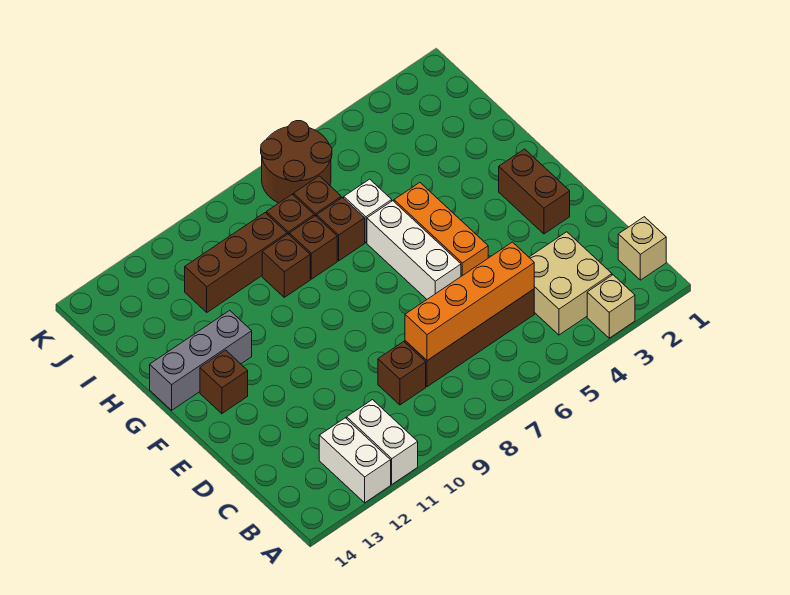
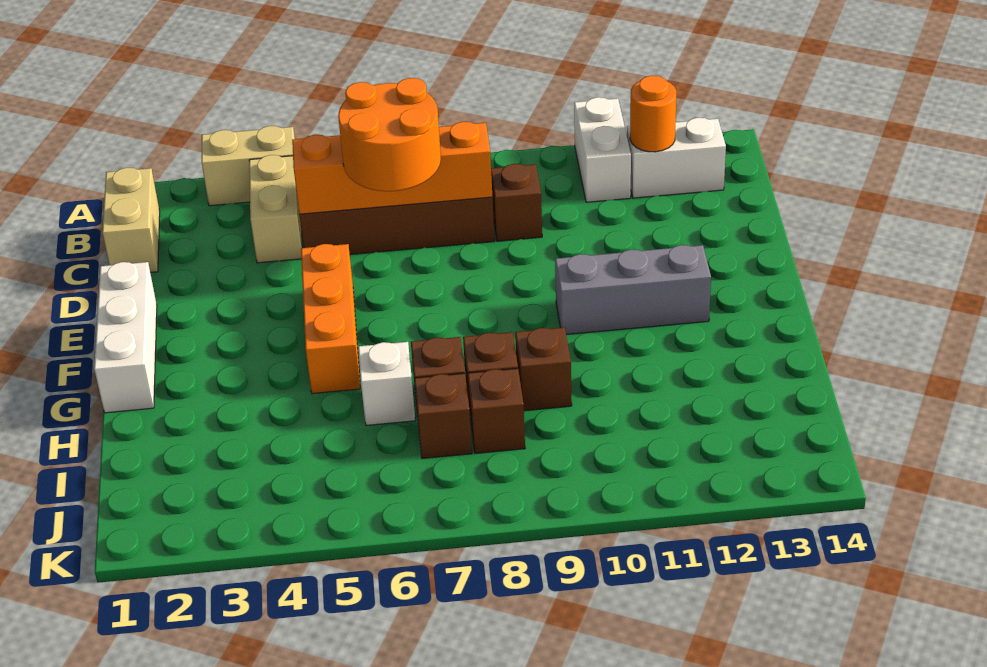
tan 1x1 brick [587,275,635,338] -> tan 1x2 brick [202,126,295,206]
white 1x2 brick [319,418,391,503] -> white 1x2 brick turned to [627,118,726,198]
tan 1x1 brick [618,217,666,280] -> tan 1x2 brick [102,168,160,272]
tan 2x2 brick [529,232,612,335] -> tan 1x2 brick [249,155,302,263]
none -> orange 1x1 round brick [630,75,676,152]
none -> orange 2x2 round brick [338,78,441,191]
brown 1x2 brick [499,149,570,234] -> none
white 1x3 brick [367,201,461,299] -> white 1x3 brick moved to [94,262,157,413]
brown 1x1 brick [200,350,248,414] -> none
grey 1x3 brick [150,310,252,410] -> grey 1x3 brick moved to [555,245,711,335]
brown 1x3 brick [185,213,287,312] -> none
brown 2x2 round brick [261,121,332,203] -> none

